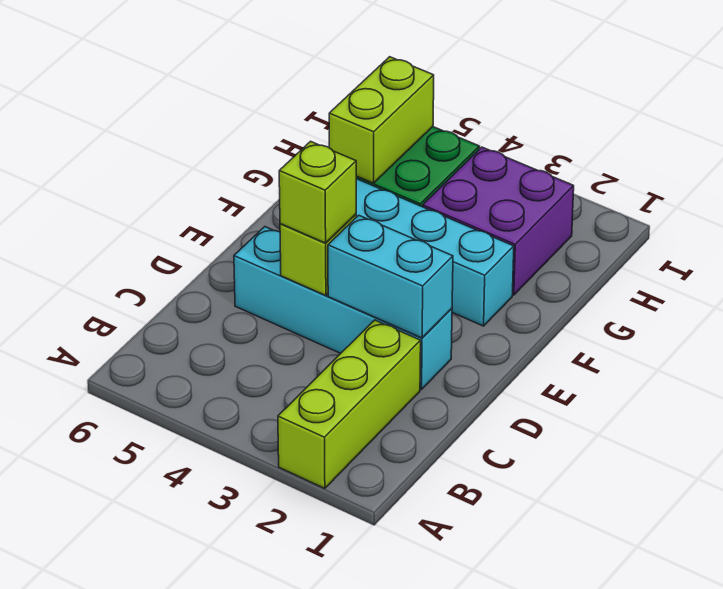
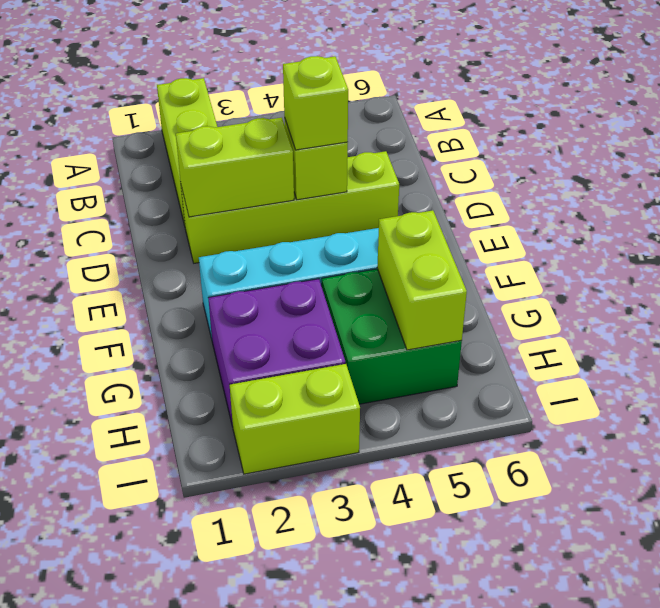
cyan 1x4 brick [234,227,452,390] -> lime 1x4 brick [181,151,399,263]
cyan 1x2 brick [328,215,453,338] -> lime 1x2 brick [176,118,294,217]
none -> lime 1x2 brick [230,364,360,474]

